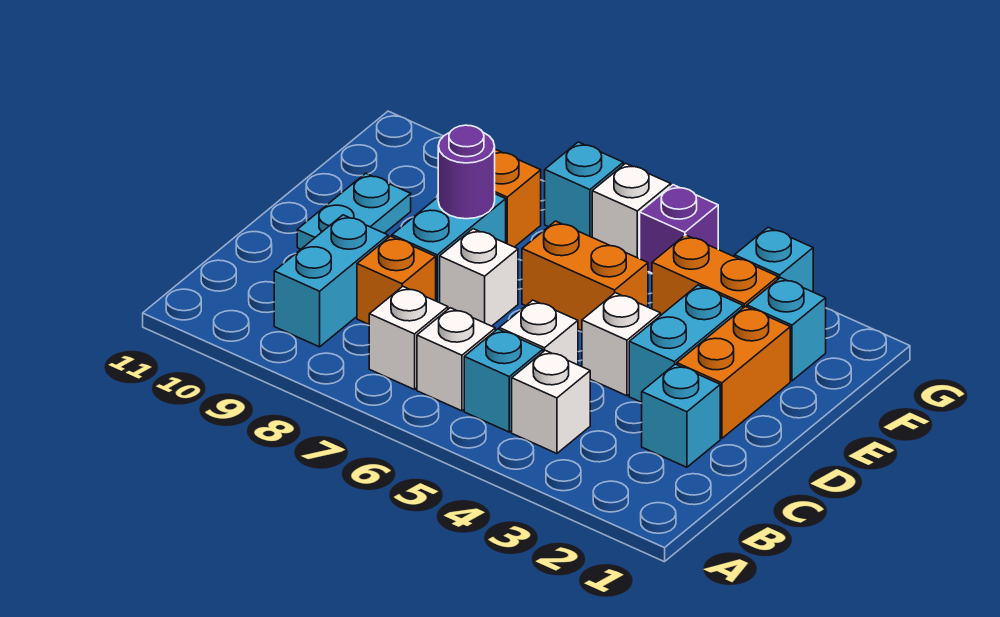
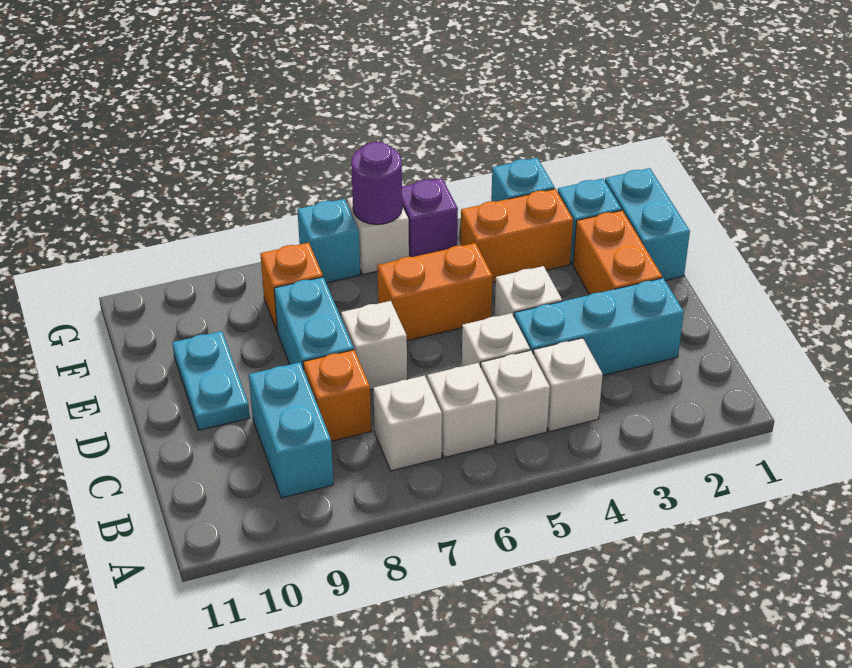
cyan 1x1 brick [464,329,543,432] -> white 1x1 brick [481,350,550,444]
cyan 1x1 brick [642,364,720,467] -> cyan 1x3 brick [514,278,684,375]
cyan 1x2 brick [629,285,743,402] -> cyan 1x2 brick moved to [605,168,690,281]
purple 1x1 round brick [438,125,495,219] -> purple 1x1 round brick moved to [351,142,402,225]

